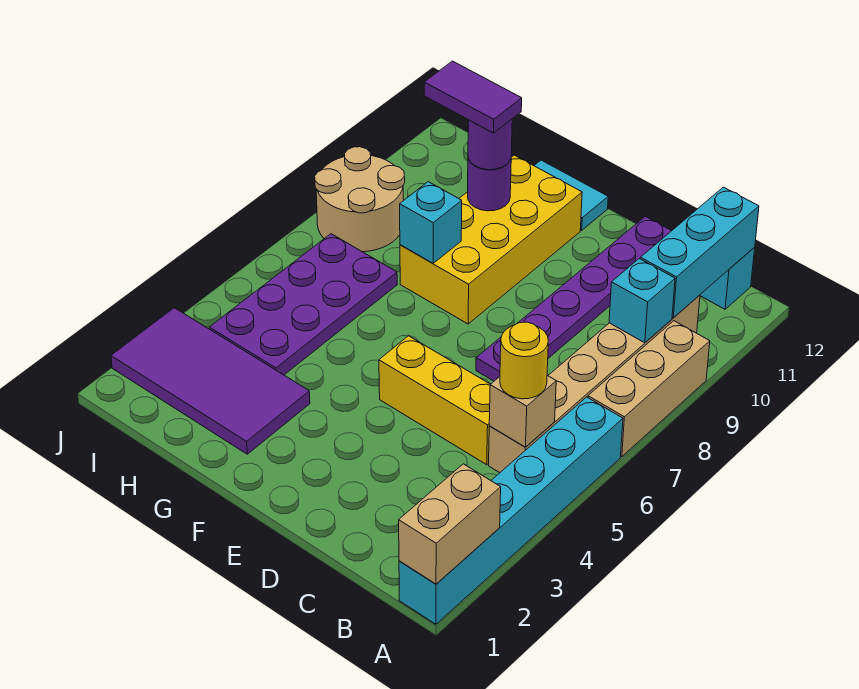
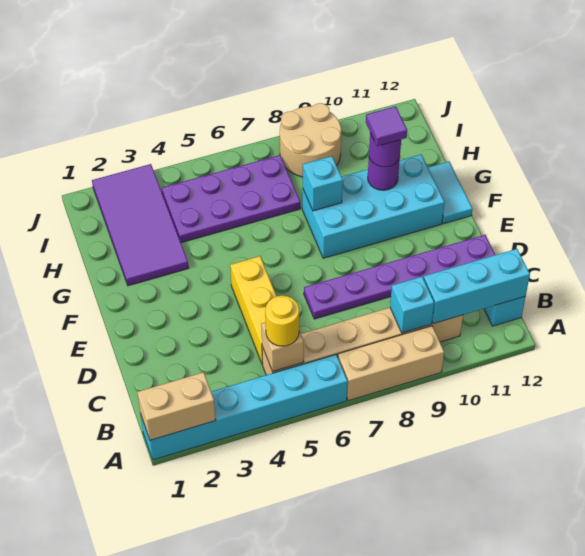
yellow 2x4 brick [400,155,582,324] -> cyan 2x4 brick [302,154,445,258]
purple 1x2 tile [424,61,522,133] -> purple 1x1 tile [366,106,407,146]

